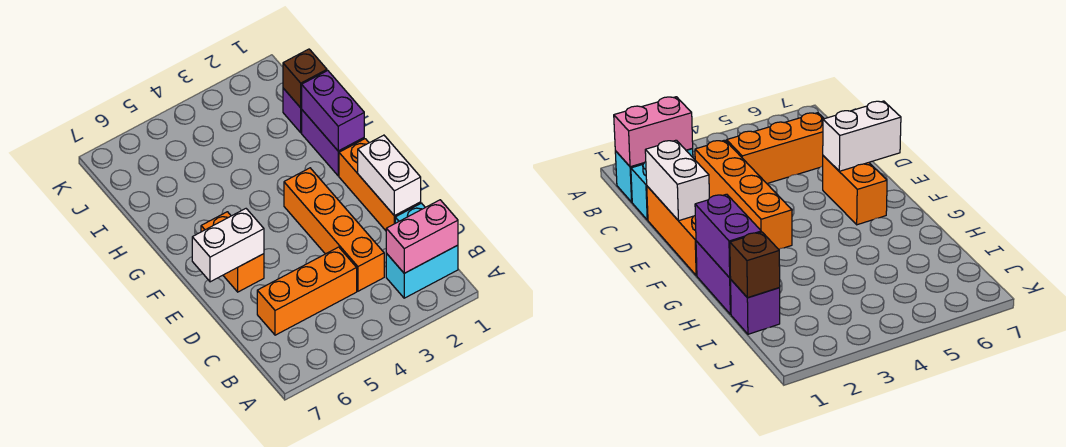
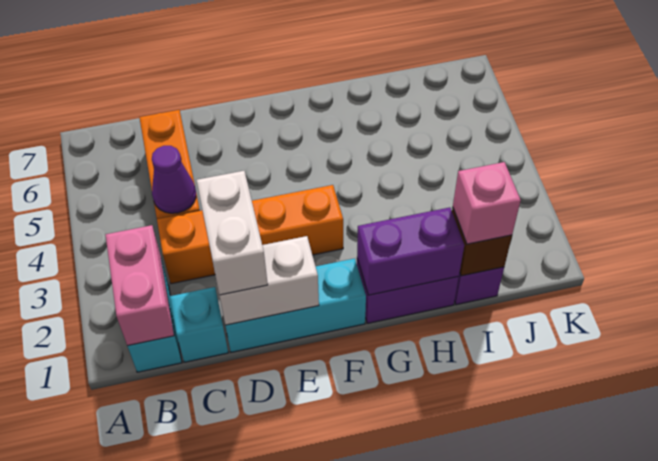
none -> purple 1x1 cone [152,146,196,213]
orange 1x3 brick [339,139,421,231] -> cyan 1x3 brick [221,258,366,352]
orange 1x2 brick [201,212,264,292] -> none
white 1x2 brick [192,209,264,282] -> white 1x2 brick moved to [197,171,268,295]
none -> pink 1x1 brick [453,162,521,244]

